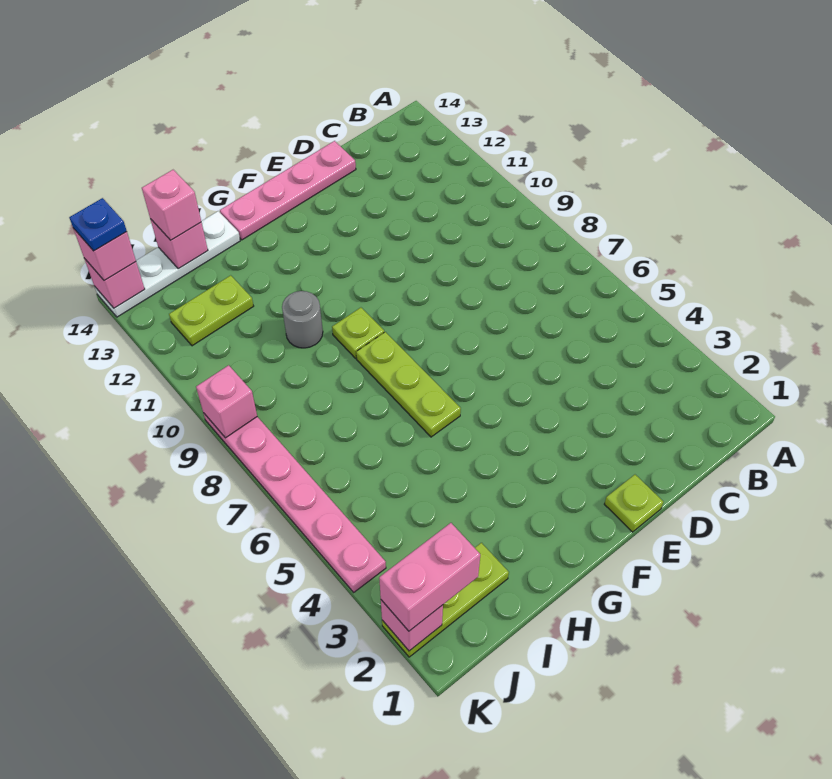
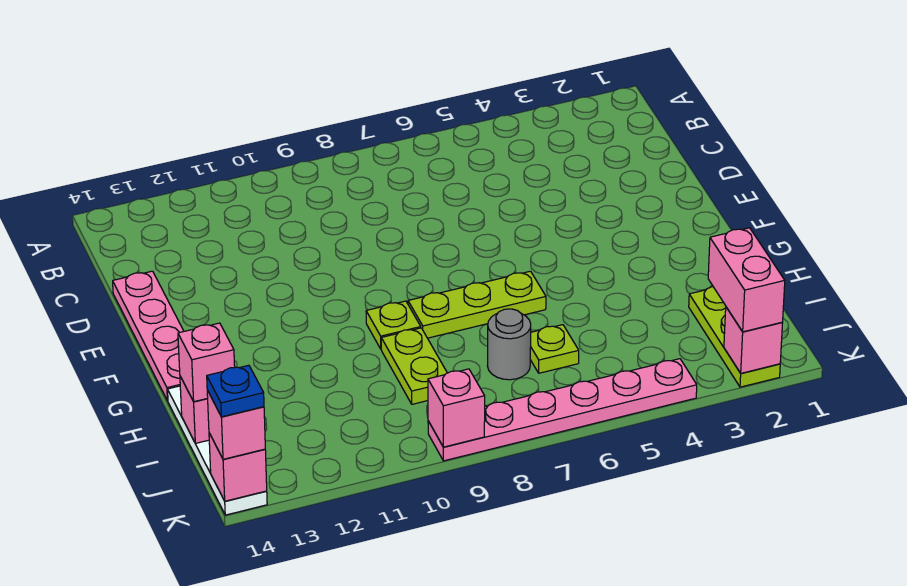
lime 1x1 plate [604,475,663,532] -> lime 1x1 plate moved to [530,325,579,373]
grey 1x1 round brick [282,291,323,348] -> grey 1x1 round brick moved to [488,309,531,380]
lime 1x2 plate [169,275,253,346] -> lime 1x2 plate moved to [381,328,447,404]

